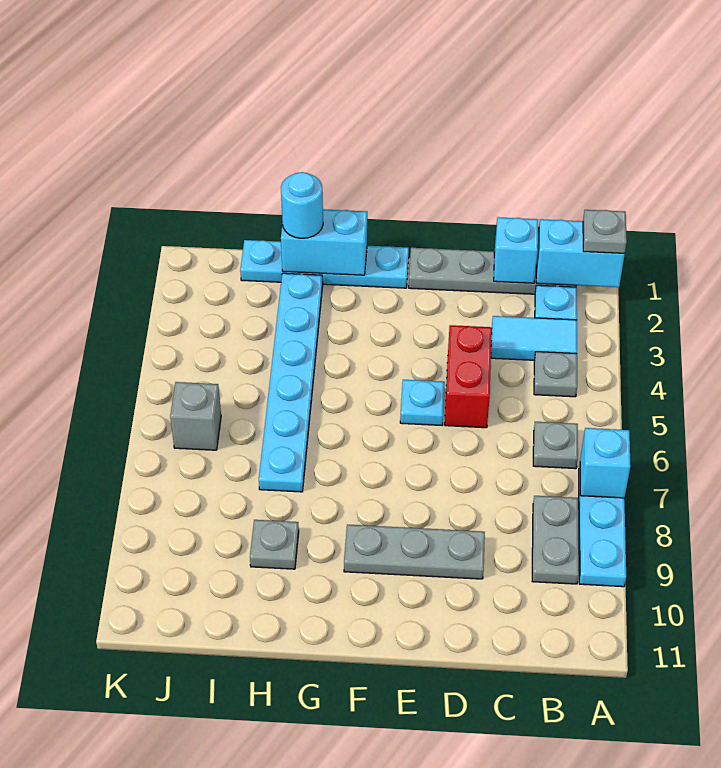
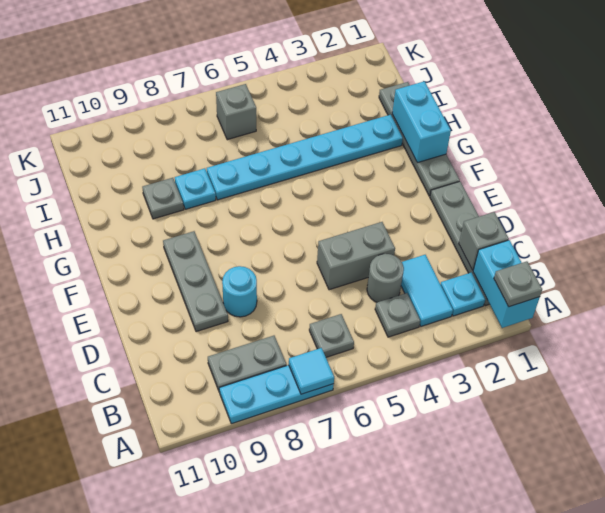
cyan 1x1 brick [580,428,631,498] -> cyan 1x1 tile [289,348,334,394]
cyan 1x1 brick [494,217,538,283] -> grey 1x1 brick [459,212,509,270]
none -> grey 1x1 round brick [367,254,404,302]
red 1x2 brick [445,325,492,428] -> grey 1x2 brick [317,222,395,290]
cyan 1x1 plate [400,380,445,425] -> cyan 1x1 plate moved to [175,168,216,209]
cyan 1x4 plate [240,240,409,288] -> grey 1x4 plate [379,82,460,196]
cyan 1x1 round brick [281,172,323,238] -> cyan 1x1 round brick moved to [222,266,257,317]

